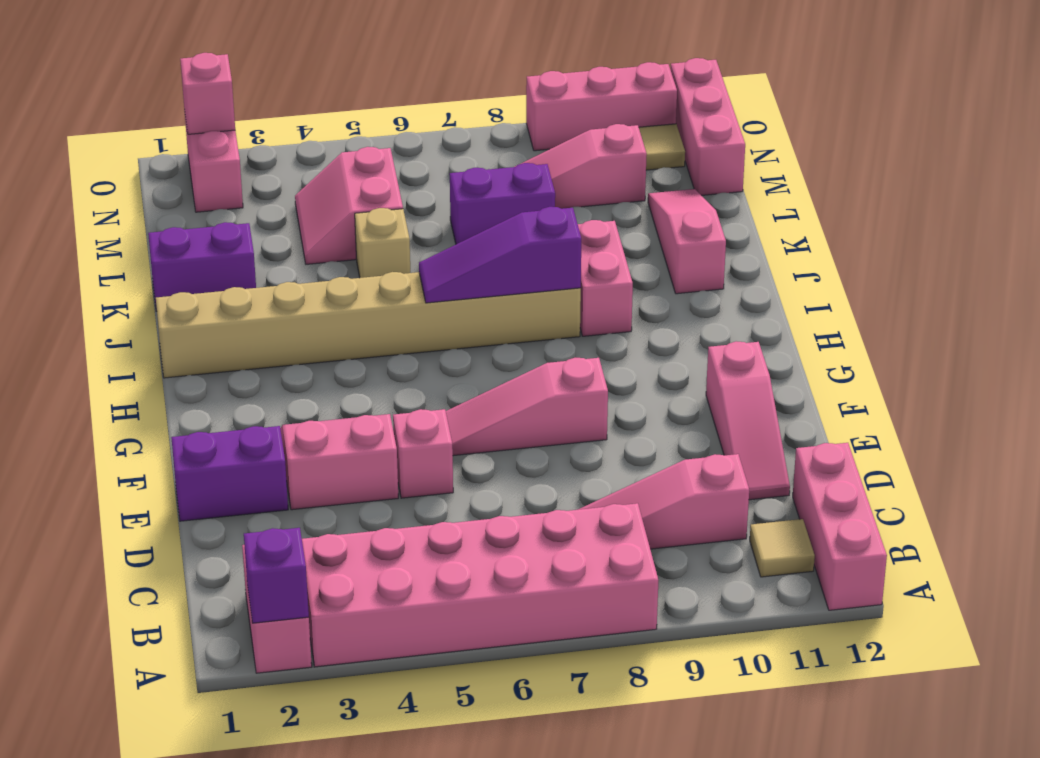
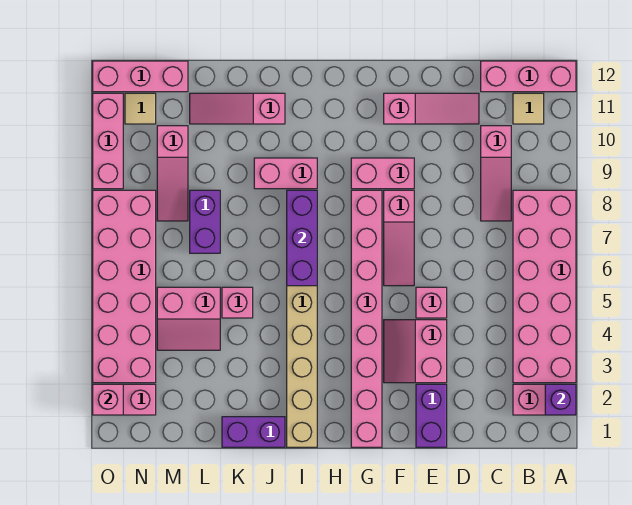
none -> pink 1x2 brick [351,158,414,189]
none -> pink 1x8 brick [351,190,382,447]
purple 1x3 slope [419,207,581,303] -> purple 1x3 brick [287,190,317,286]
purple 1x2 brick [148,222,256,311] -> purple 1x2 brick turned to [222,417,285,447]
tan 1x1 brick [355,208,410,278] -> pink 1x1 brick [222,287,253,318]
none -> pink 2x6 brick [93,190,156,383]

